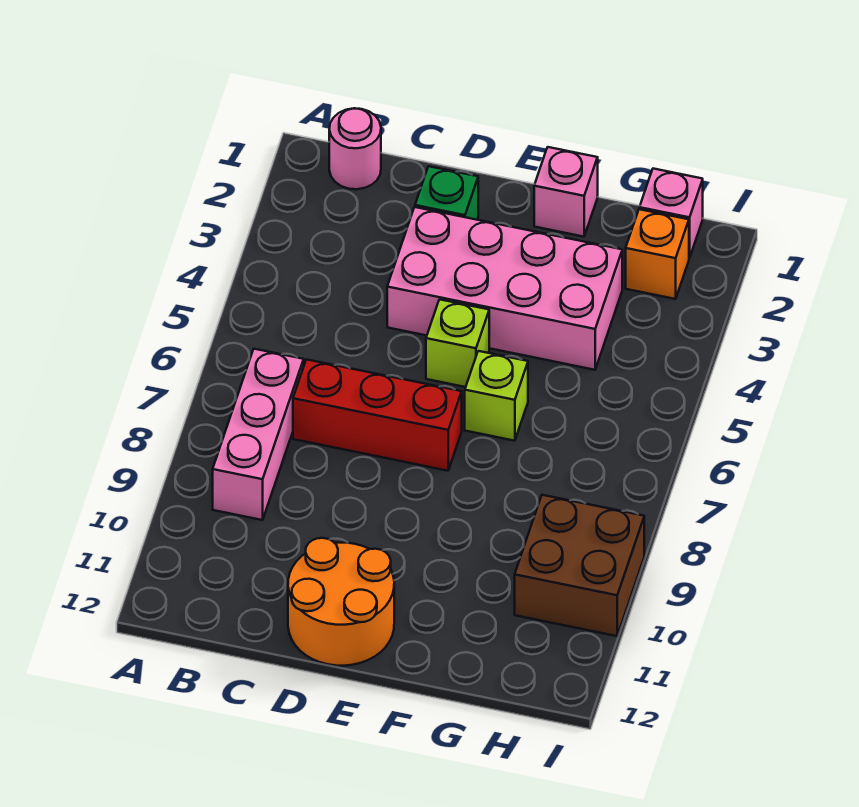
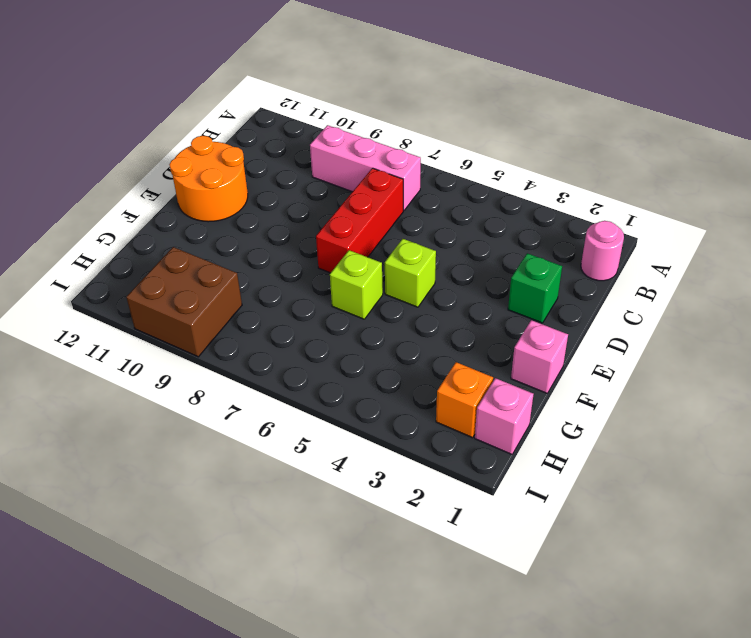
pink 2x4 brick [387,207,622,370] -> none

